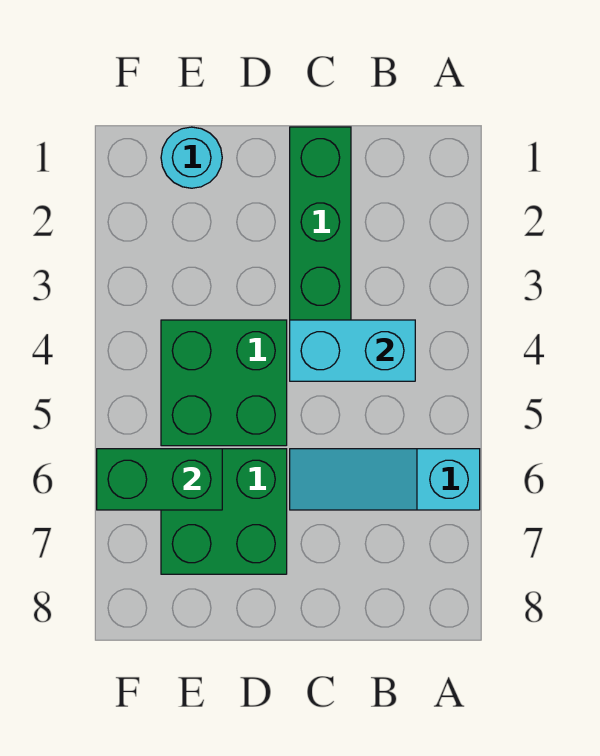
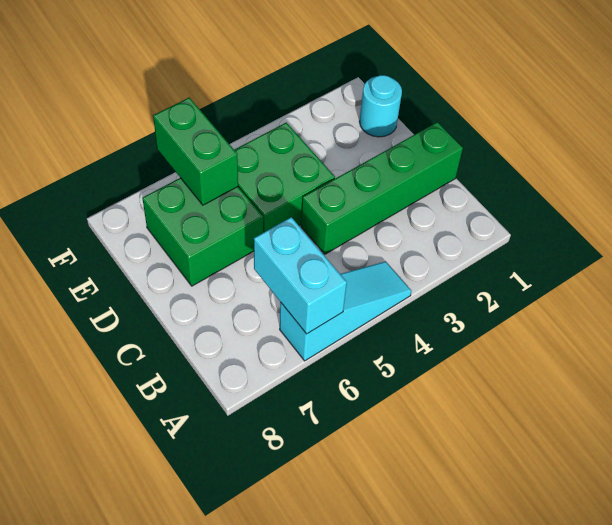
cyan 1x3 slope [290,449,480,510] -> cyan 1x3 slope turned to [280,262,411,361]
cyan 1x2 brick [290,320,415,381] -> cyan 1x2 brick moved to [254,217,347,334]

